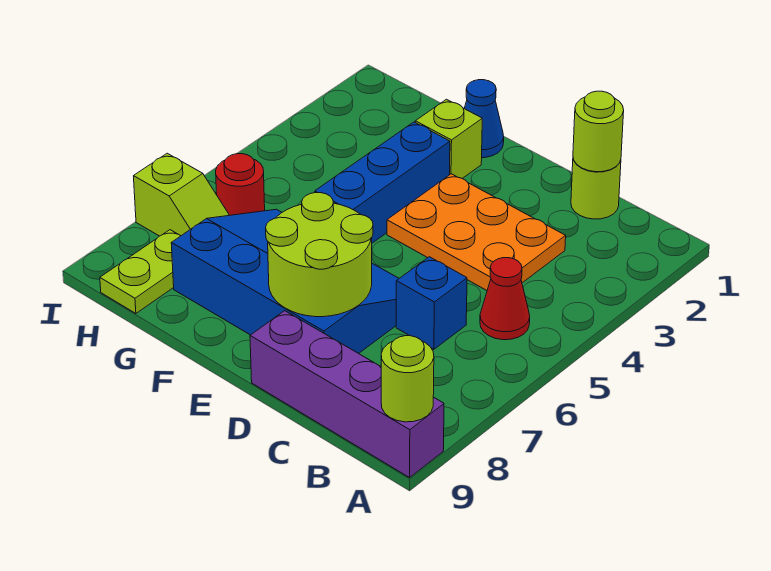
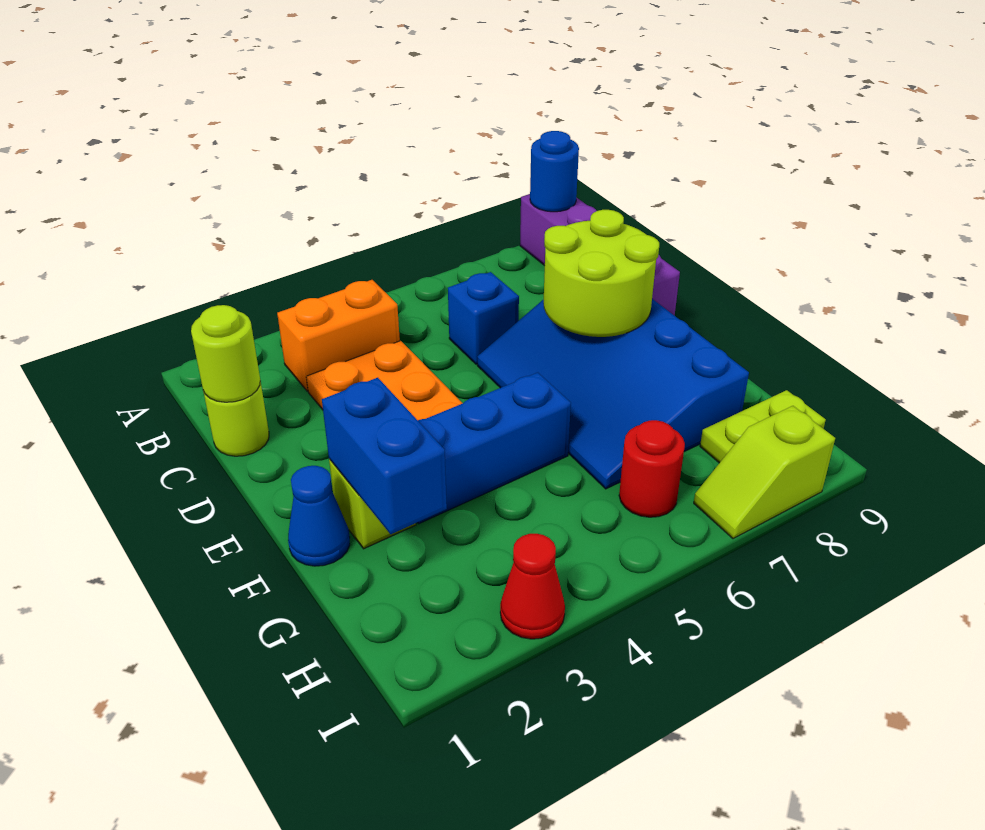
lime 1x1 round brick [381,336,434,422] -> blue 1x1 round brick [530,131,579,212]
none -> orange 1x2 brick [277,280,400,391]
red 1x1 cone [480,258,530,340] -> red 1x1 cone moved to [500,534,565,639]
none -> blue 1x2 brick [322,378,447,534]
lime 1x2 slope [134,153,229,236] -> lime 1x2 slope turned to [694,406,835,539]

